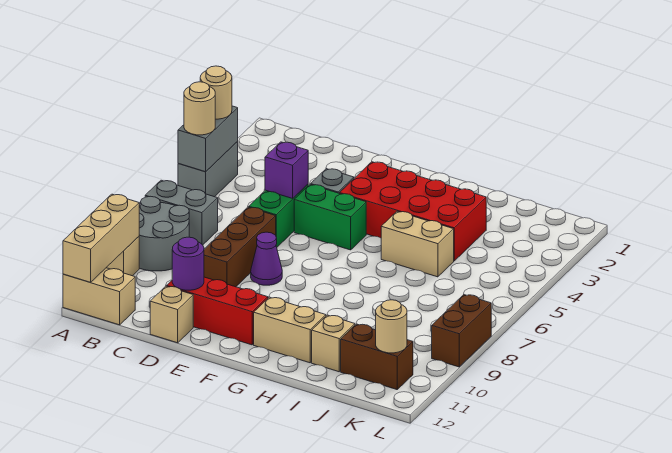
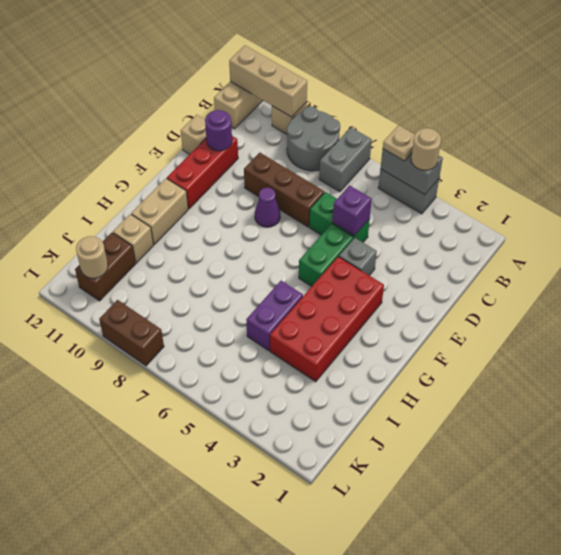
tan 1x1 round brick [184,82,215,135] -> tan 1x1 plate [383,125,415,161]
tan 1x2 brick [381,211,454,277] -> purple 1x2 brick [246,281,303,351]

